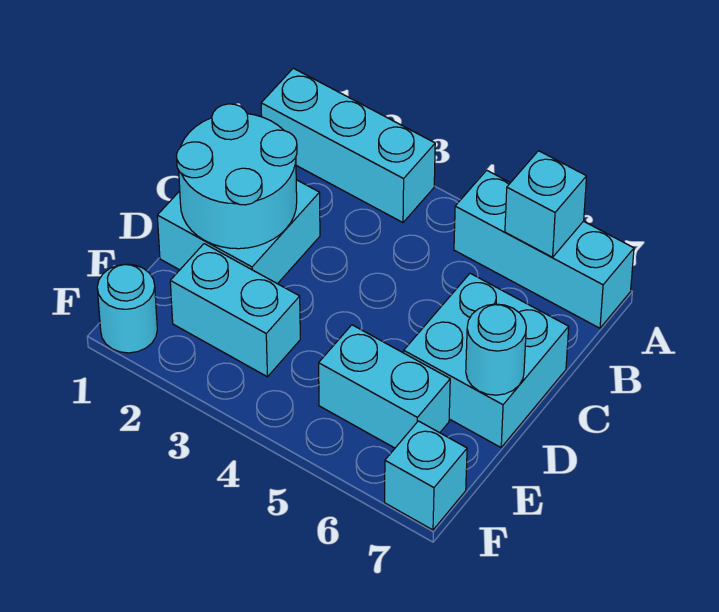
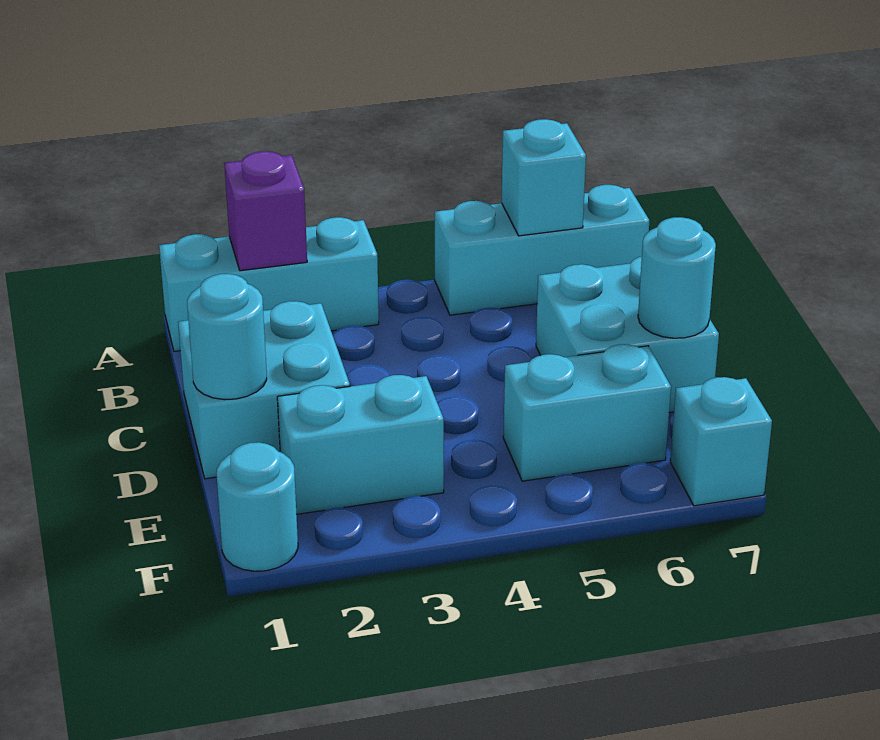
none -> purple 1x1 brick [224,151,307,271]
cyan 2x2 round brick [176,104,297,249] -> cyan 1x1 round brick [187,274,267,400]

